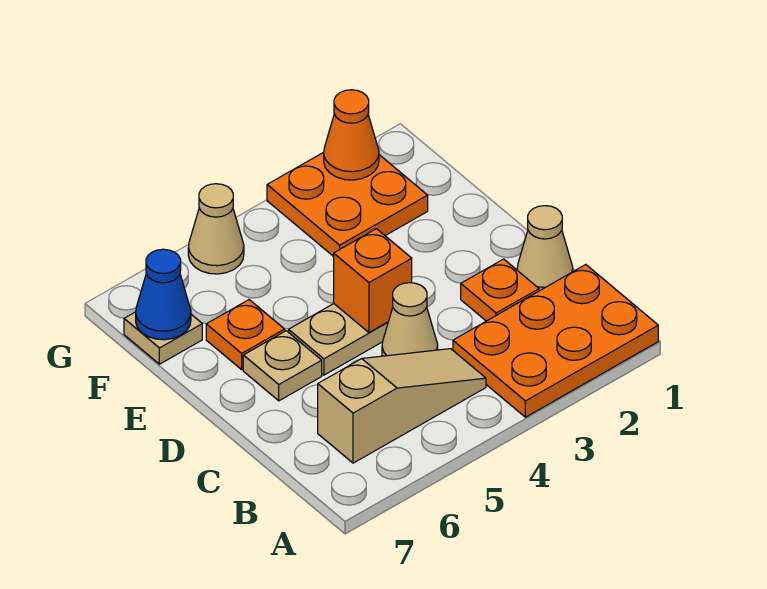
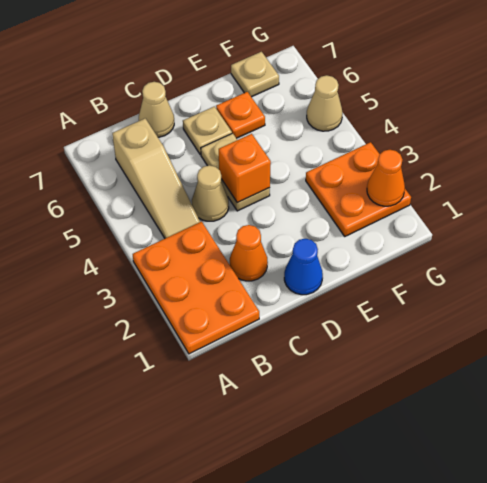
tan 1x1 cone [517,206,573,291] -> tan 1x1 cone moved to [139,82,174,137]
orange 1x1 plate [461,259,539,321] -> orange 1x1 cone [230,225,268,281]
blue 1x1 cone [136,249,191,340] -> blue 1x1 cone moved to [284,239,323,295]

